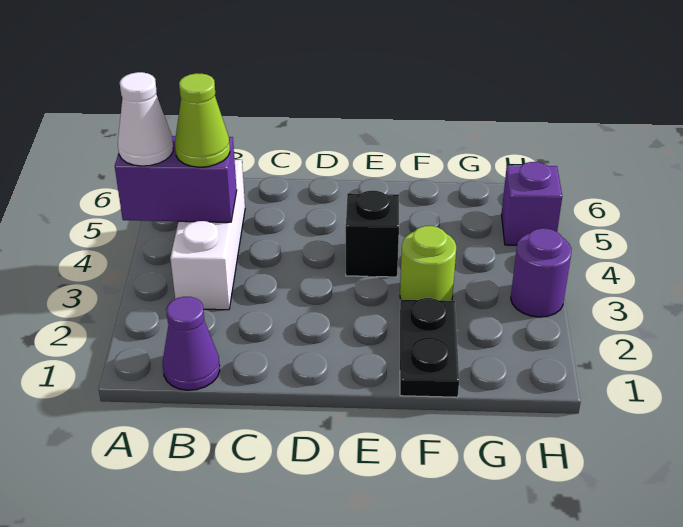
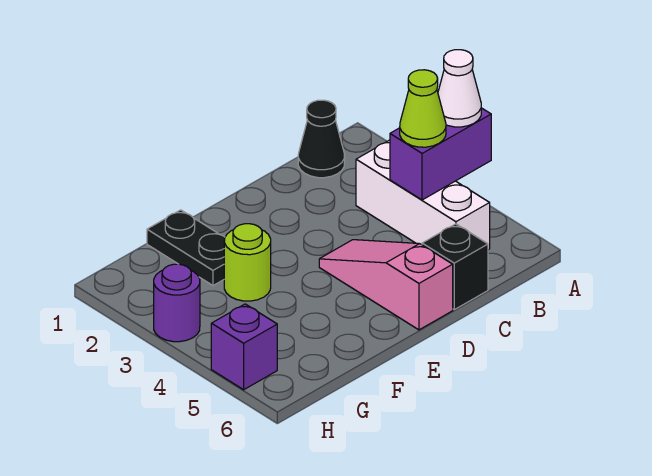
purple 1x1 cone [163,297,220,390] -> black 1x1 cone [298,100,345,178]
none -> pink 1x3 slope [319,240,453,330]
black 1x1 brick [346,191,399,277] -> black 1x1 brick moved to [422,224,488,310]

